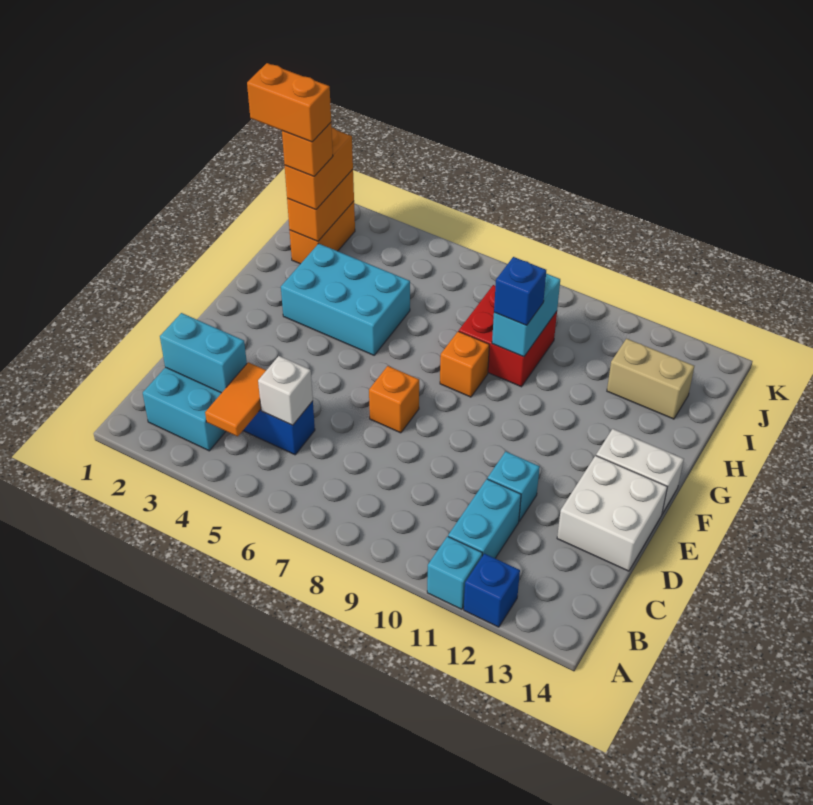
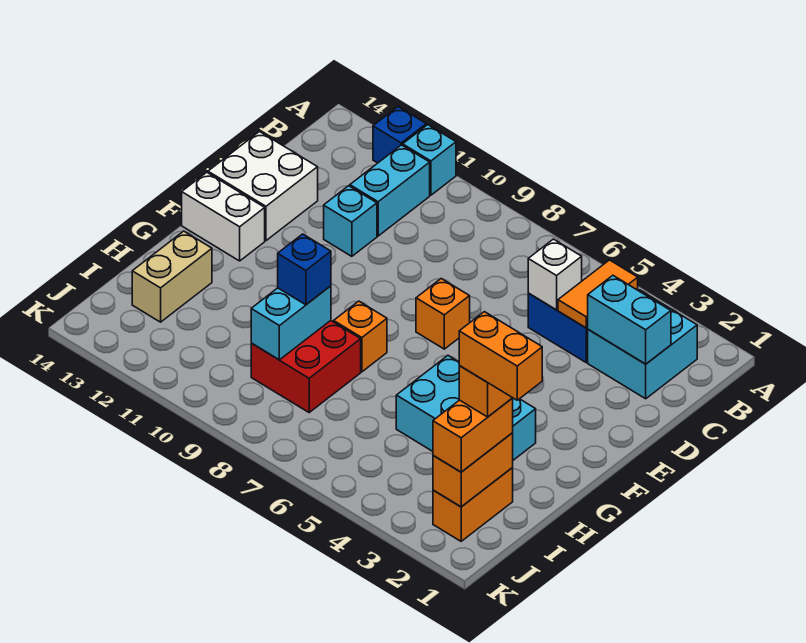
tan 1x2 brick [607,339,694,419] -> tan 1x2 brick turned to [132,231,212,322]

